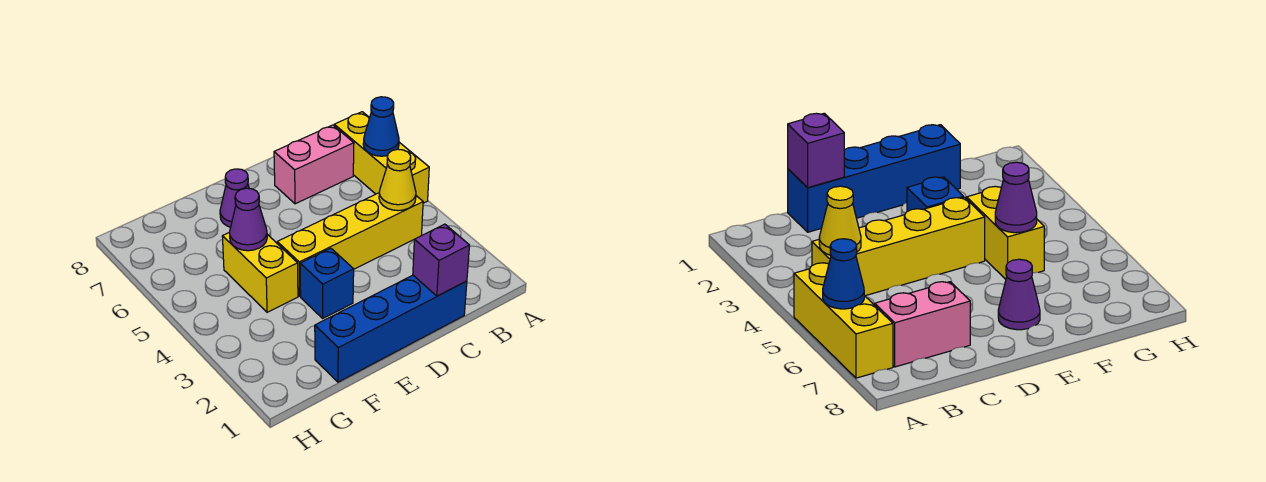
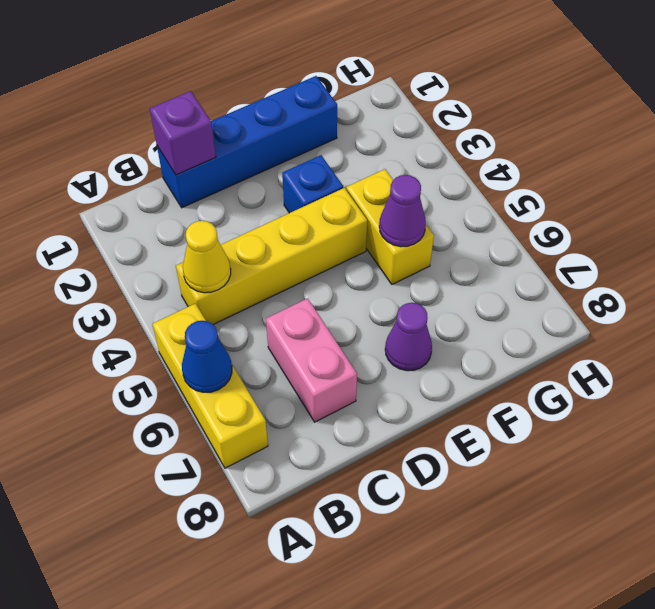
pink 1x2 brick [274,125,354,204] -> pink 1x2 brick turned to [266,298,357,422]

